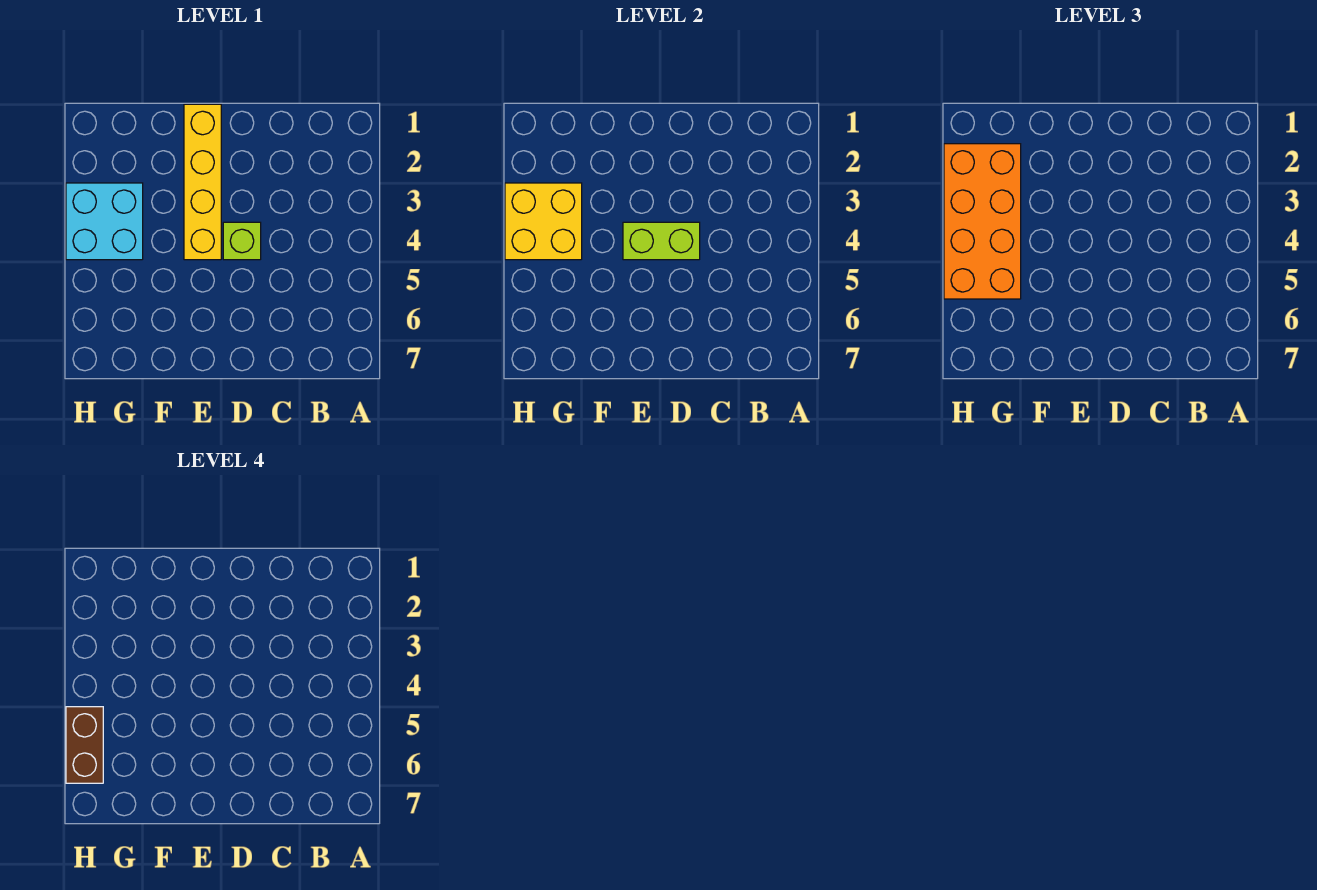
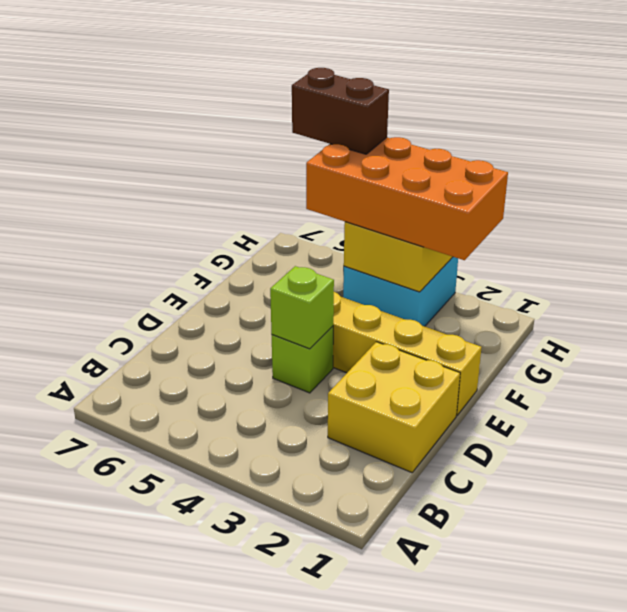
none -> yellow 2x2 brick [328,342,460,473]
lime 1x2 brick [623,222,700,260] -> lime 1x1 brick [270,266,334,349]

